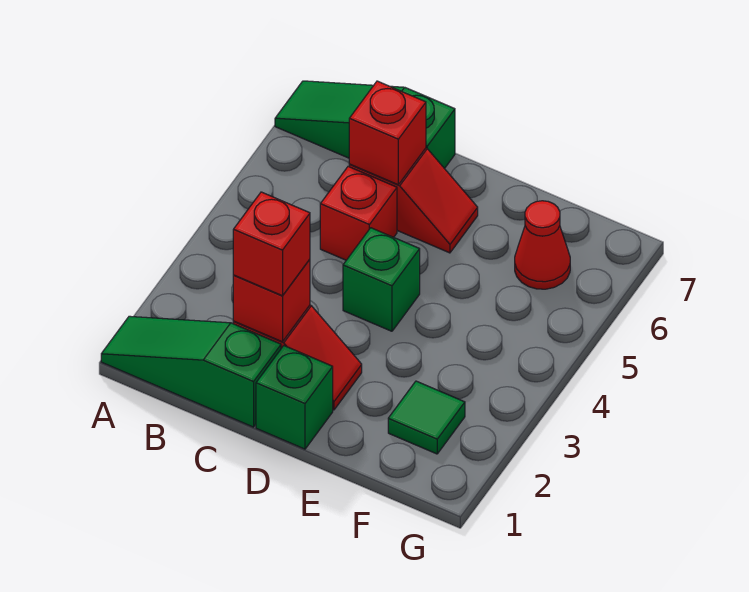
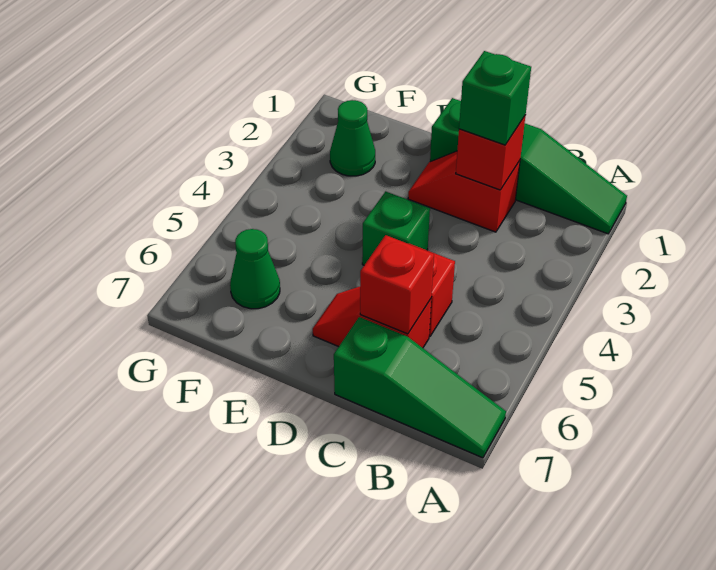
red 1x1 brick [233,192,310,296] -> green 1x1 brick [459,51,531,145]
green 1x1 tile [388,381,465,454] -> green 1x1 cone [330,100,375,176]
red 1x1 cone [515,201,570,289] -> green 1x1 cone [230,229,280,309]

